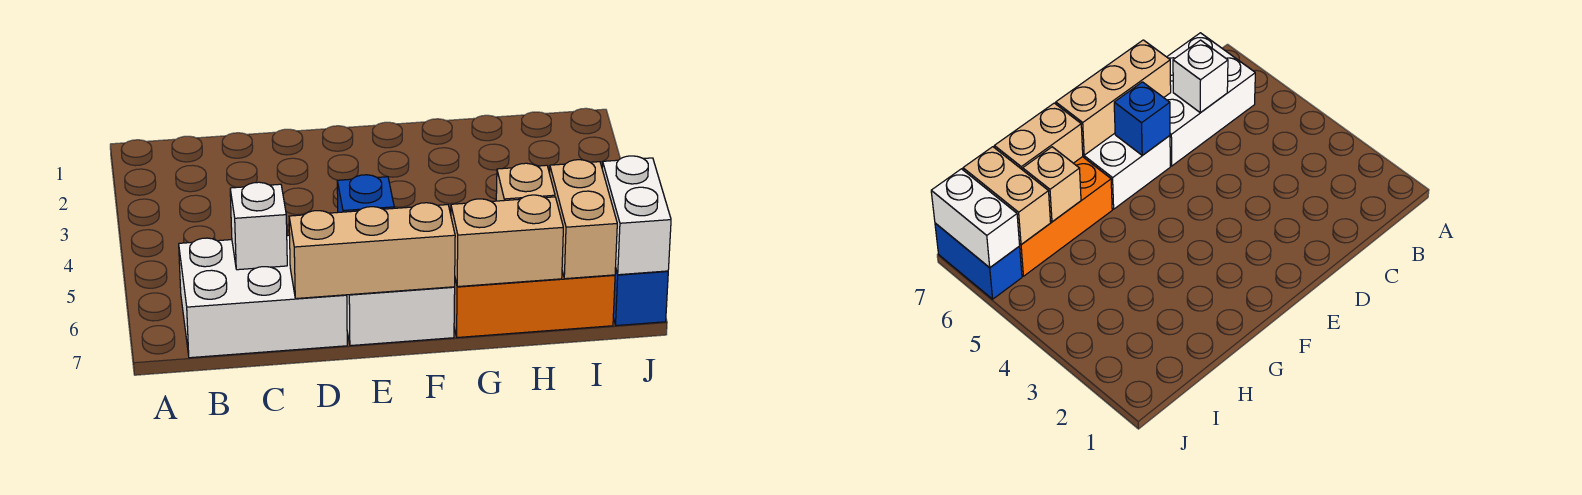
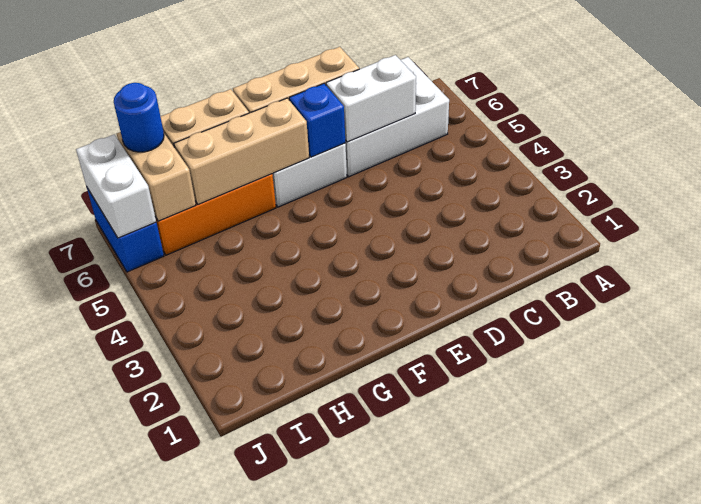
white 1x1 brick [230,182,287,270] -> white 1x2 brick [326,55,416,142]
tan 1x1 brick [496,163,555,201] -> tan 1x3 brick [174,98,309,205]
none -> blue 1x1 round brick [114,83,164,152]

